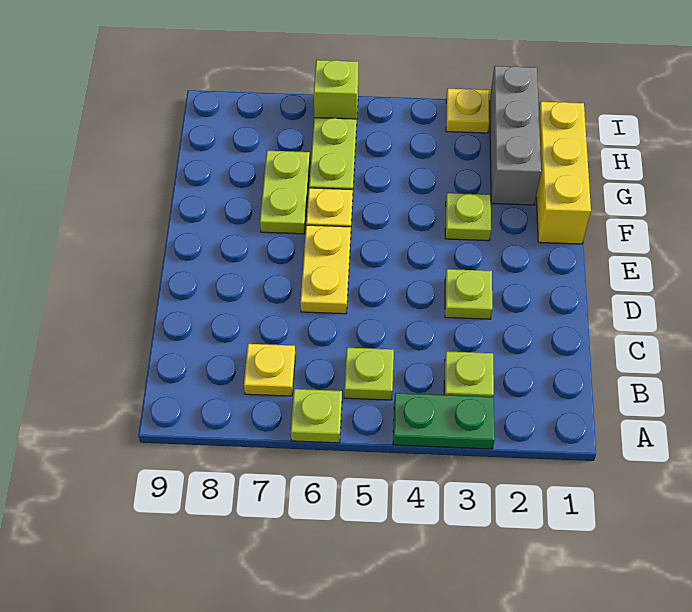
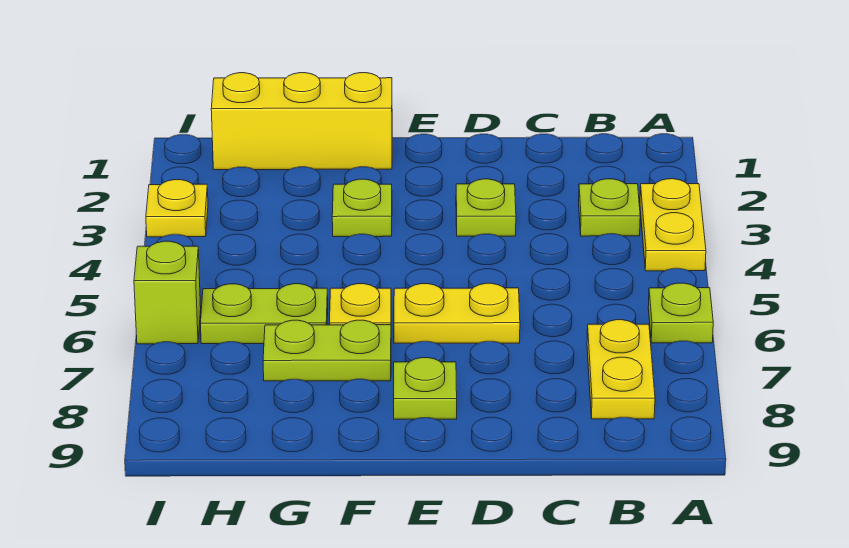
green 1x2 plate [393,393,495,449] -> yellow 1x2 plate [640,179,706,271]
lime 1x1 plate [344,348,394,400] -> lime 1x1 plate moved to [394,358,457,419]
yellow 1x1 plate [244,344,295,396] -> yellow 1x2 plate [587,320,655,419]
grey 1x3 brick [490,66,541,205] -> none

